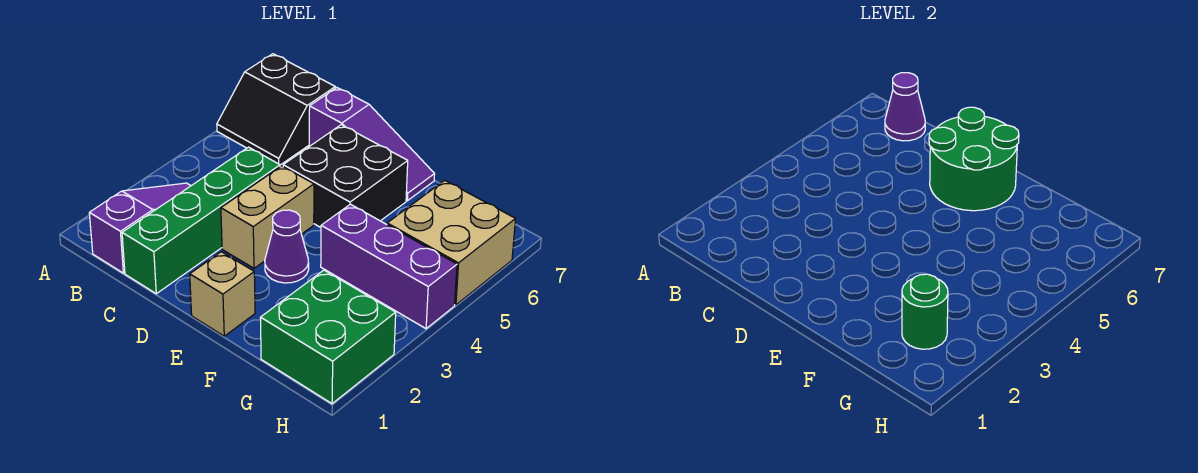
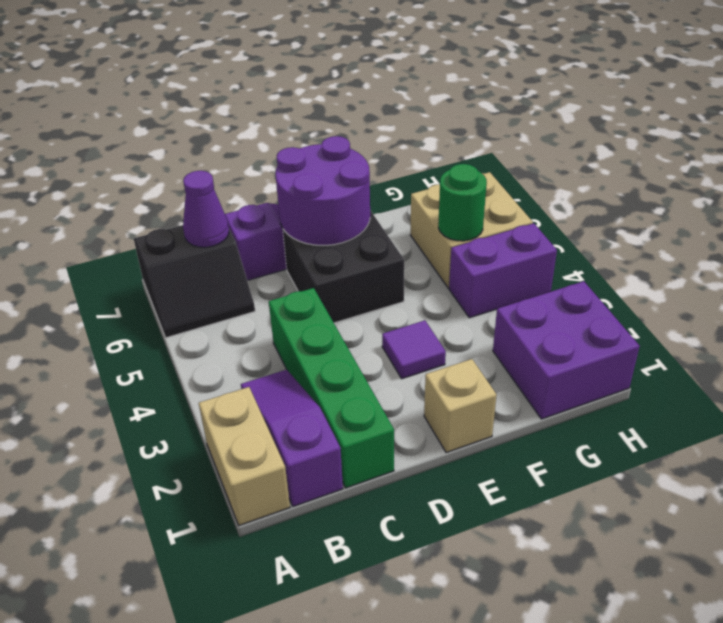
tan 1x2 brick [221,166,314,268] -> tan 1x2 brick moved to [199,387,290,525]
green 2x2 round brick [929,107,1019,211] -> purple 2x2 round brick [275,136,370,245]
purple 1x1 cone [265,210,309,283] -> purple 1x1 tile [382,320,446,379]
purple 1x3 brick [321,204,457,329] -> purple 1x2 brick [449,223,557,318]
green 2x2 brick [260,270,396,404] -> purple 2x2 brick [493,281,640,419]
green 1x1 round brick [902,274,948,349] -> green 1x1 round brick moved to [438,164,487,241]

